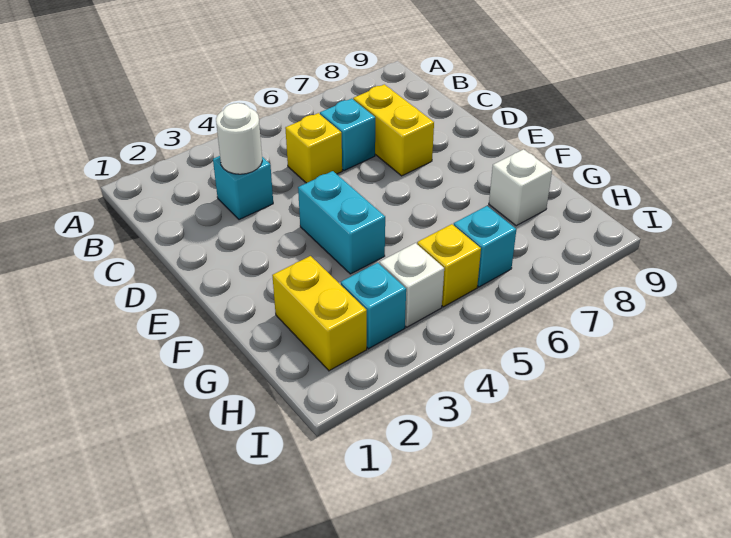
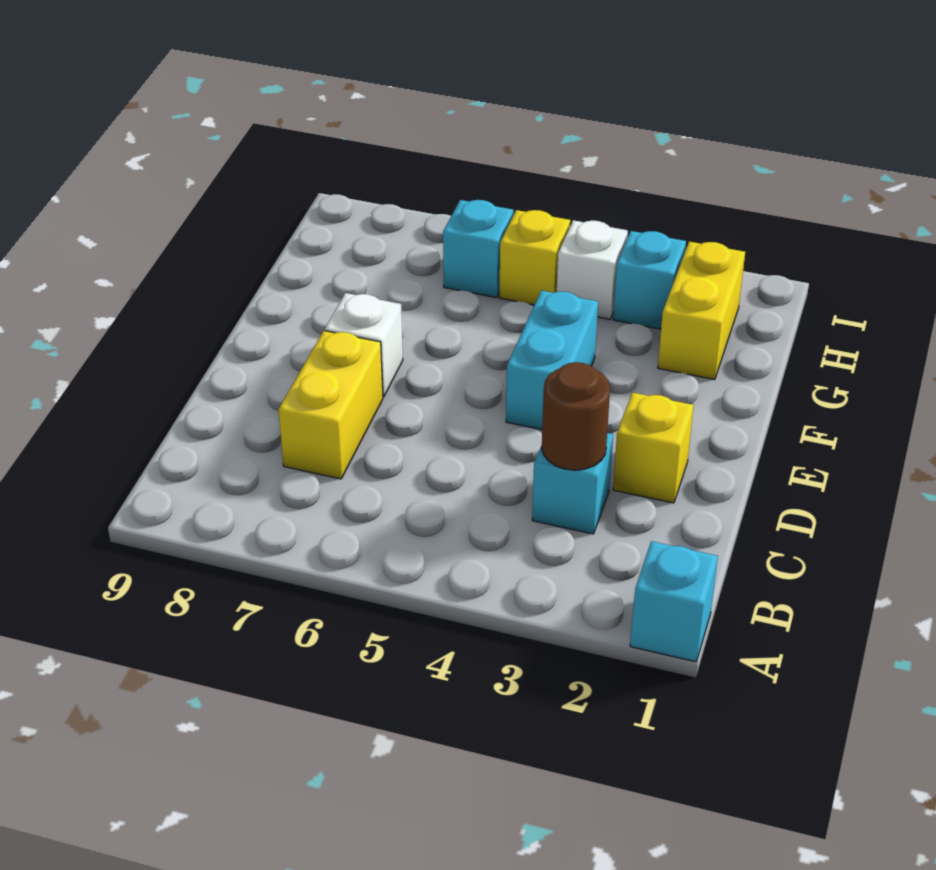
white 1x1 round brick [216,103,262,174] -> brown 1x1 round brick [542,362,610,470]
yellow 1x1 brick [285,113,342,183] -> yellow 1x1 brick moved to [613,393,694,503]
cyan 1x1 brick [320,99,375,170] -> cyan 1x1 brick moved to [630,541,718,662]
white 1x1 brick [489,149,552,226] -> white 1x1 brick moved to [325,293,403,397]

